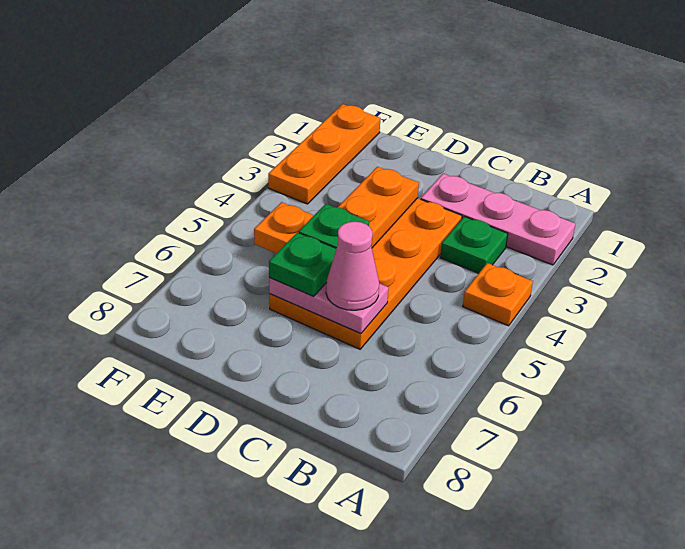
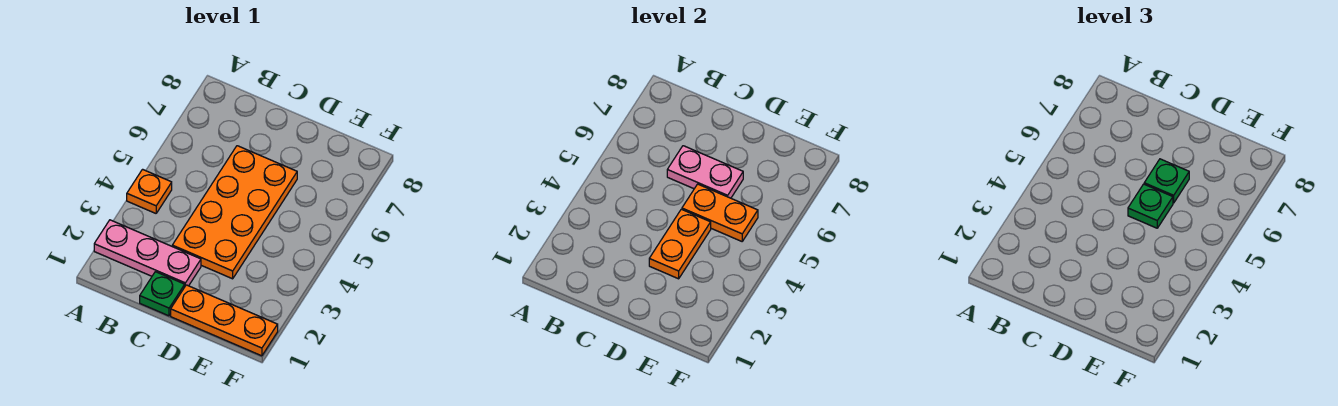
green 1x1 plate [440,216,508,273] -> green 1x1 plate moved to [140,272,185,316]
pink 1x1 cone [326,222,379,310] -> none
orange 1x3 plate [268,104,380,204] -> orange 1x3 plate turned to [171,285,278,356]

